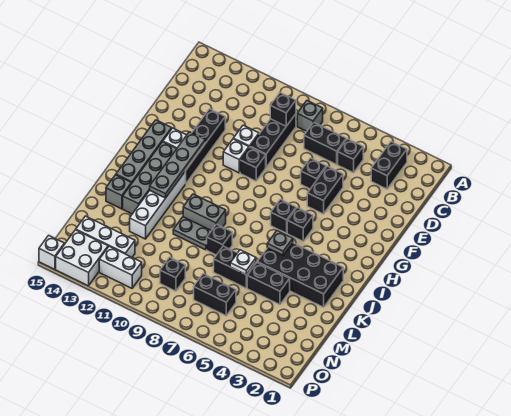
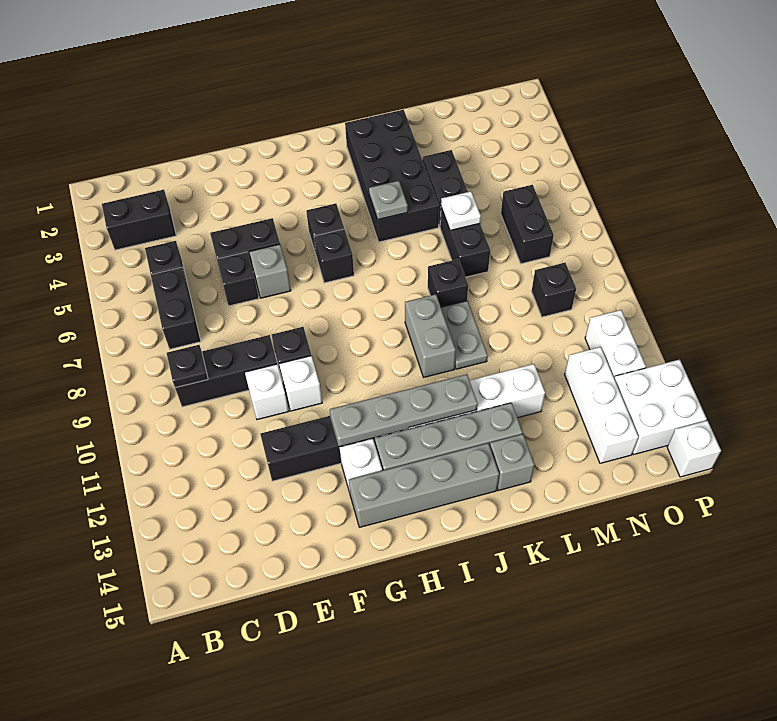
grey 1x1 brick [297,101,323,131] -> grey 1x1 brick moved to [250,244,291,298]
black 1x1 brick [270,92,296,126] -> black 1x1 plate [167,345,208,388]

